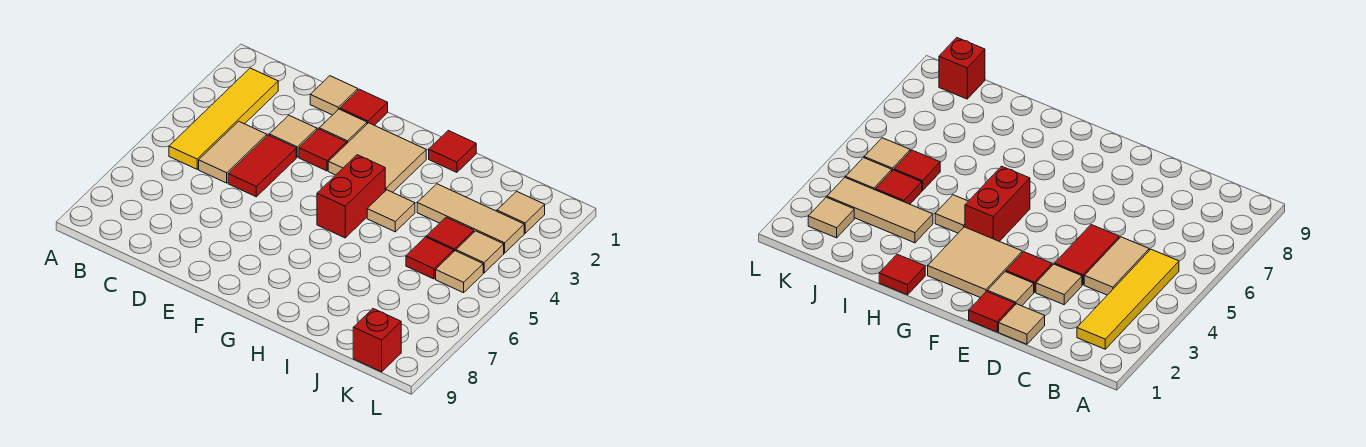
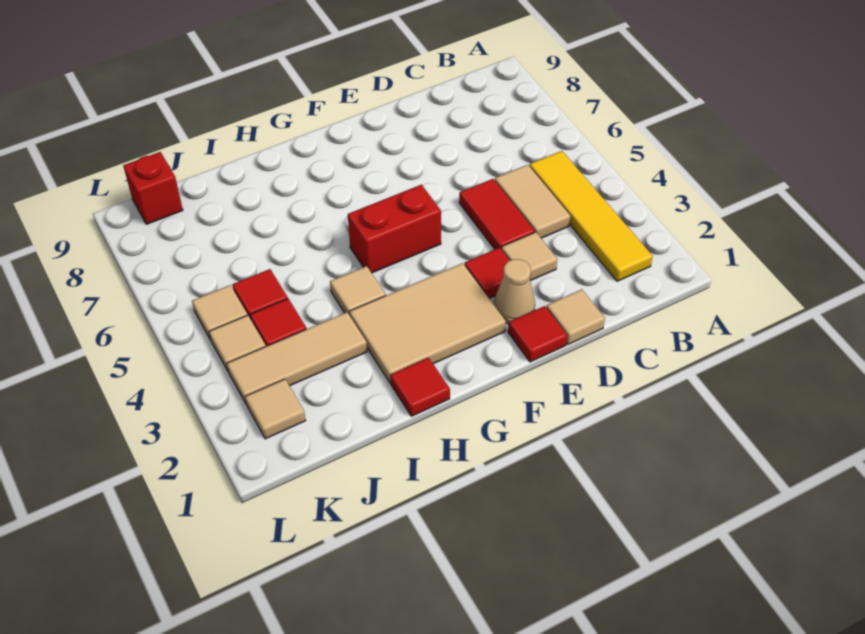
tan 1x1 tile [319,109,367,143] -> tan 1x1 cone [494,259,535,324]
tan 2x2 tile [328,123,426,192] -> tan 2x3 tile [349,263,506,383]
red 1x2 brick [317,155,385,238] -> red 1x2 brick turned to [348,185,441,273]

